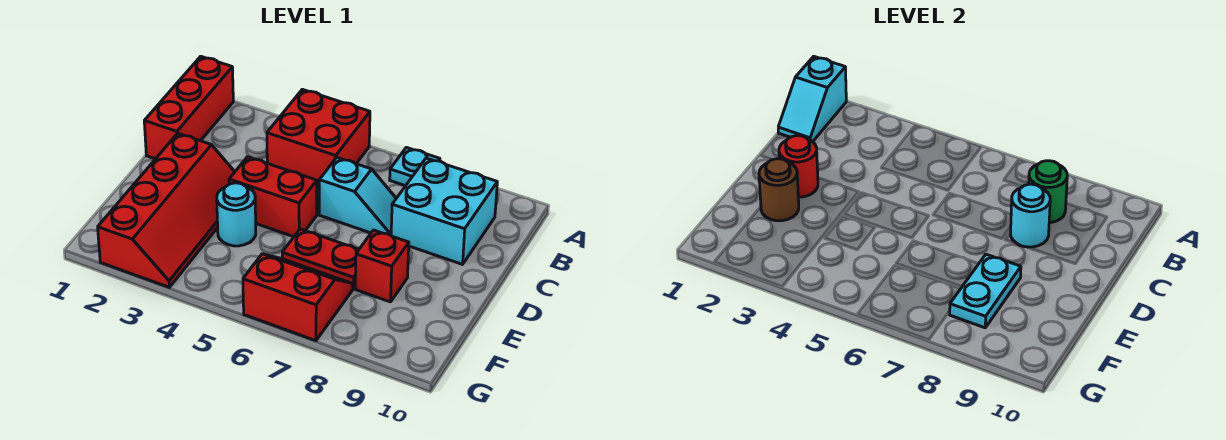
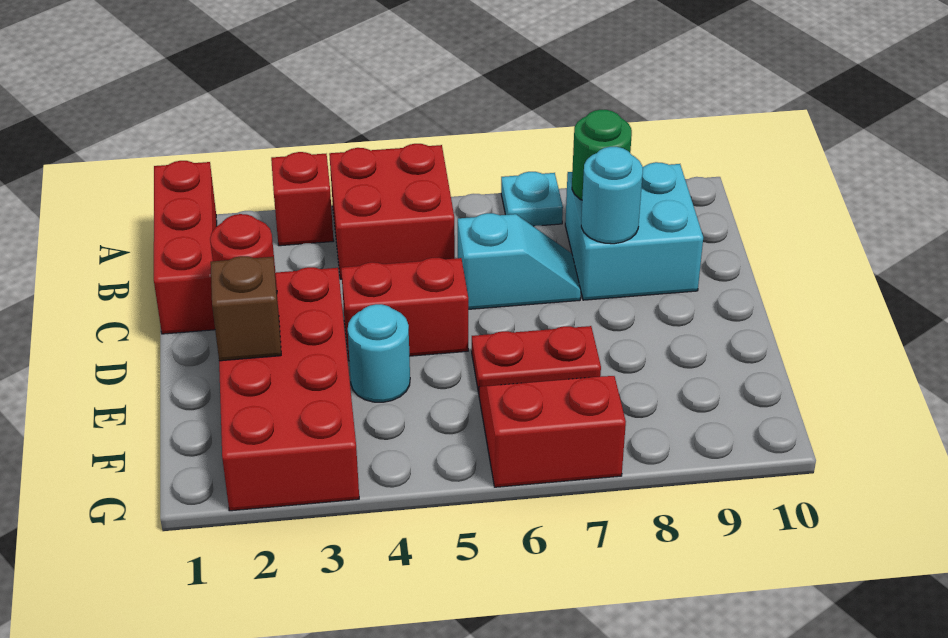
cyan 1x2 slope [778,56,846,142] -> none
red 2x4 slope [98,133,235,287] -> red 2x4 brick [219,267,359,511]
brown 1x1 round brick [759,159,799,221] -> brown 1x1 brick [211,256,281,361]
red 1x1 brick [355,230,409,302] -> red 1x1 brick moved to [271,152,334,246]
cyan 1x2 plate [949,254,1021,328] -> none

